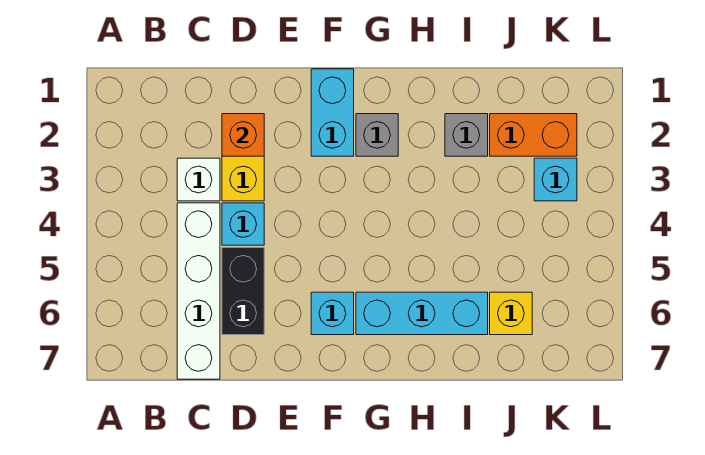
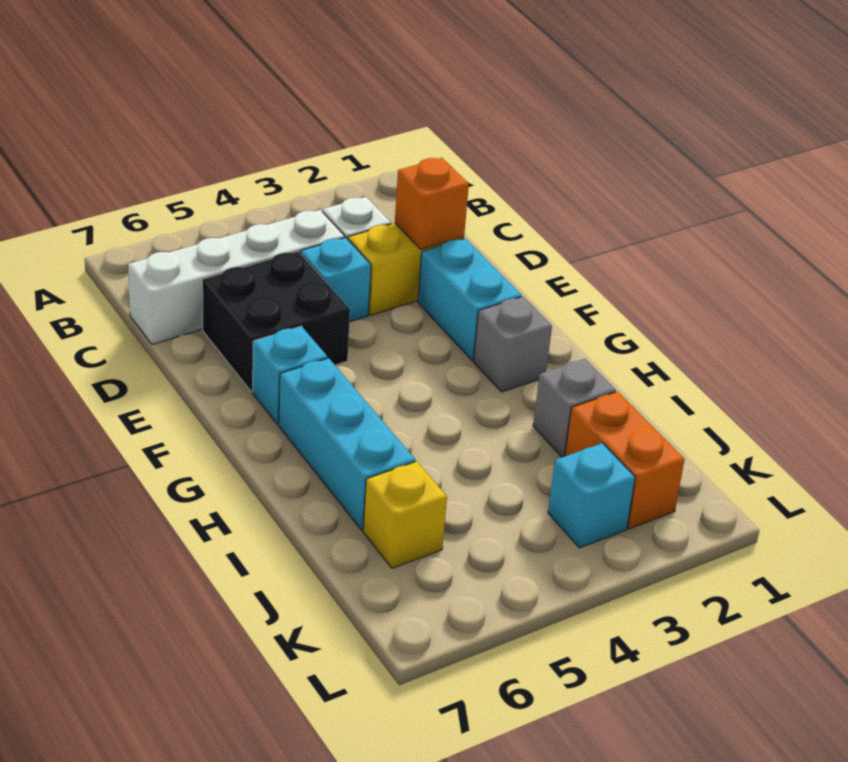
black 1x2 brick [222,248,264,335] -> black 2x2 brick [202,251,350,392]
cyan 1x2 brick [311,69,354,156] -> cyan 1x2 brick turned to [418,238,522,361]

